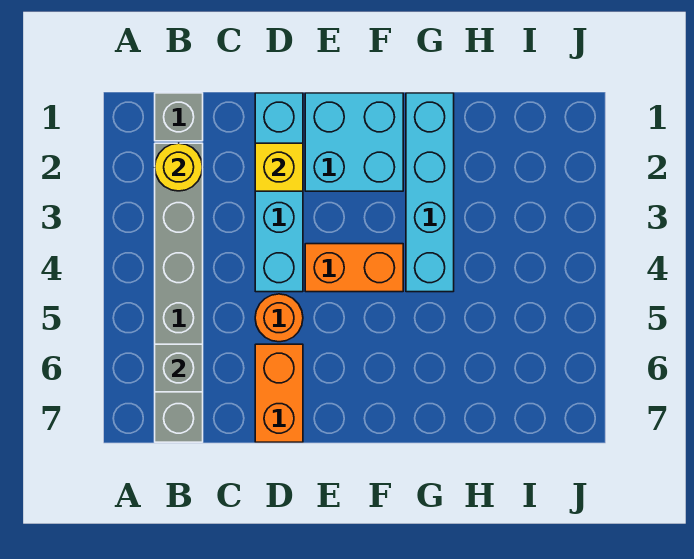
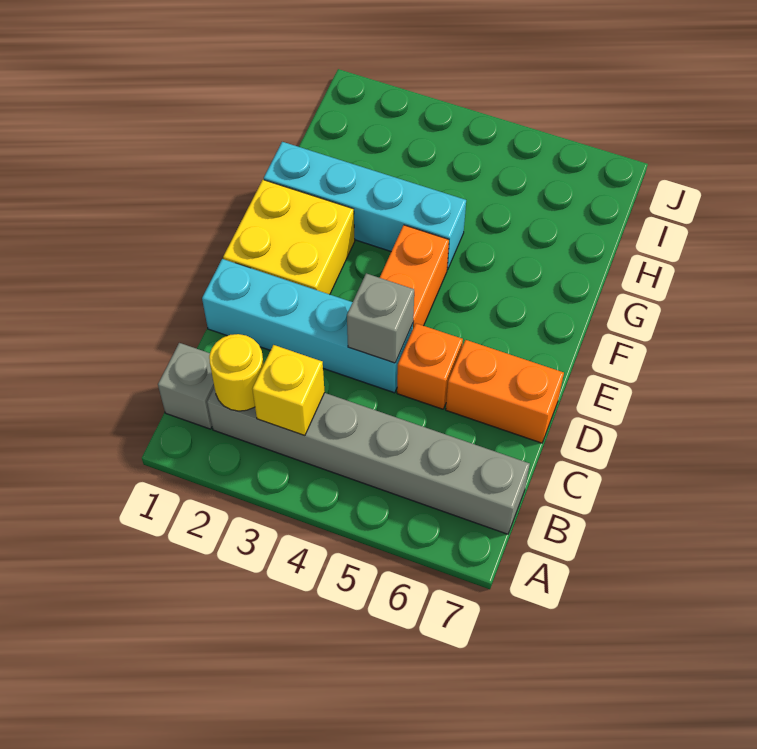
grey 1x1 brick [155,344,203,392] -> grey 1x1 brick moved to [347,273,414,363]
yellow 1x1 brick [255,143,303,191] -> yellow 1x1 brick moved to [252,345,325,436]
orange 1x1 round brick [255,294,303,342] -> orange 1x1 brick [397,323,463,409]
cyan 2x2 brick [305,93,403,191] -> yellow 2x2 brick [223,180,355,294]

